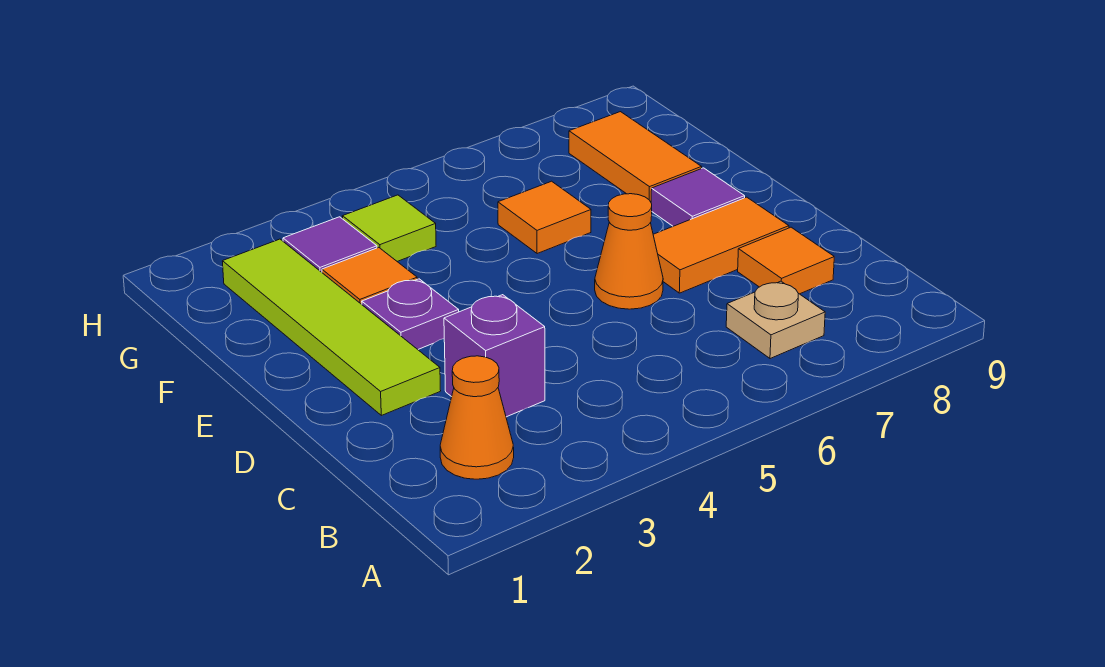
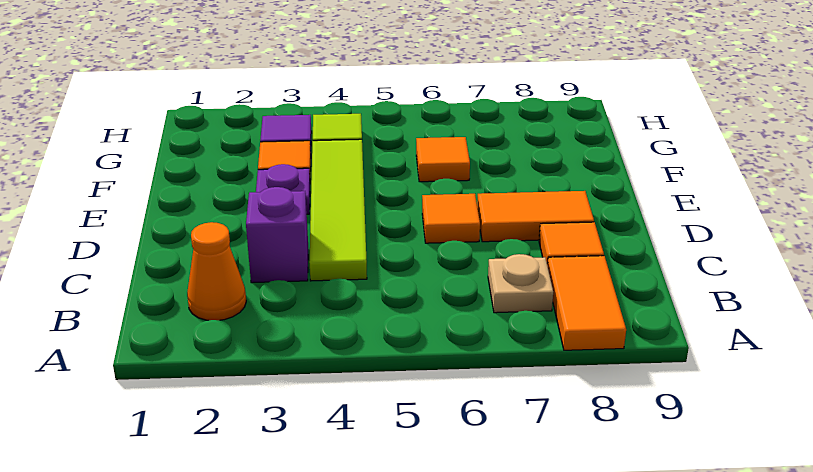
lime 1x4 tile [222,239,441,415] -> lime 1x4 tile moved to [309,139,367,281]
orange 1x1 cone [595,194,663,309] -> orange 1x1 tile [422,194,480,243]
purple 1x1 tile [651,168,745,226] -> none
orange 1x2 tile [569,112,702,202] -> orange 1x2 tile moved to [548,256,626,350]

